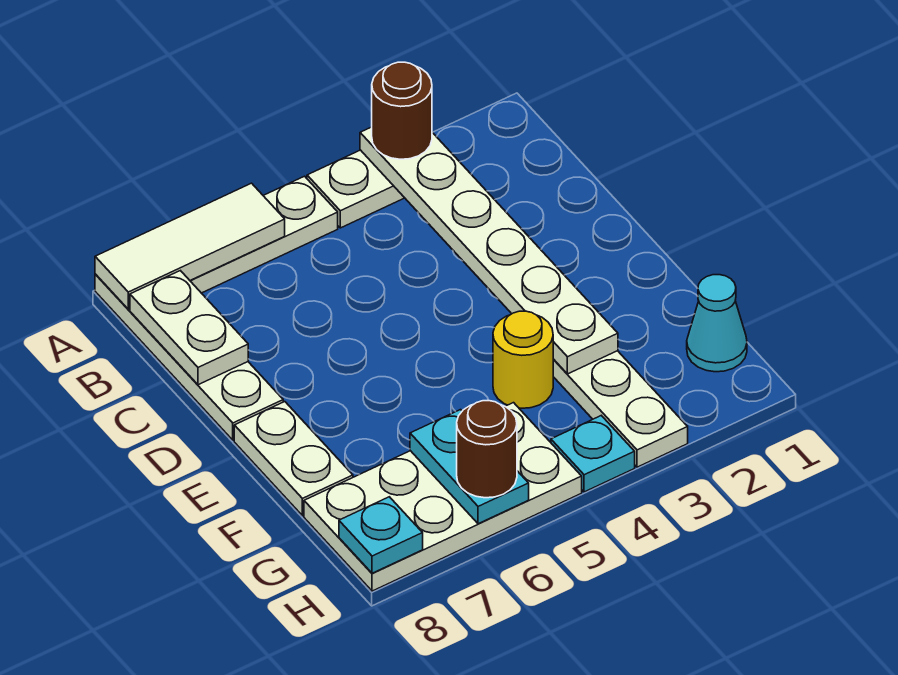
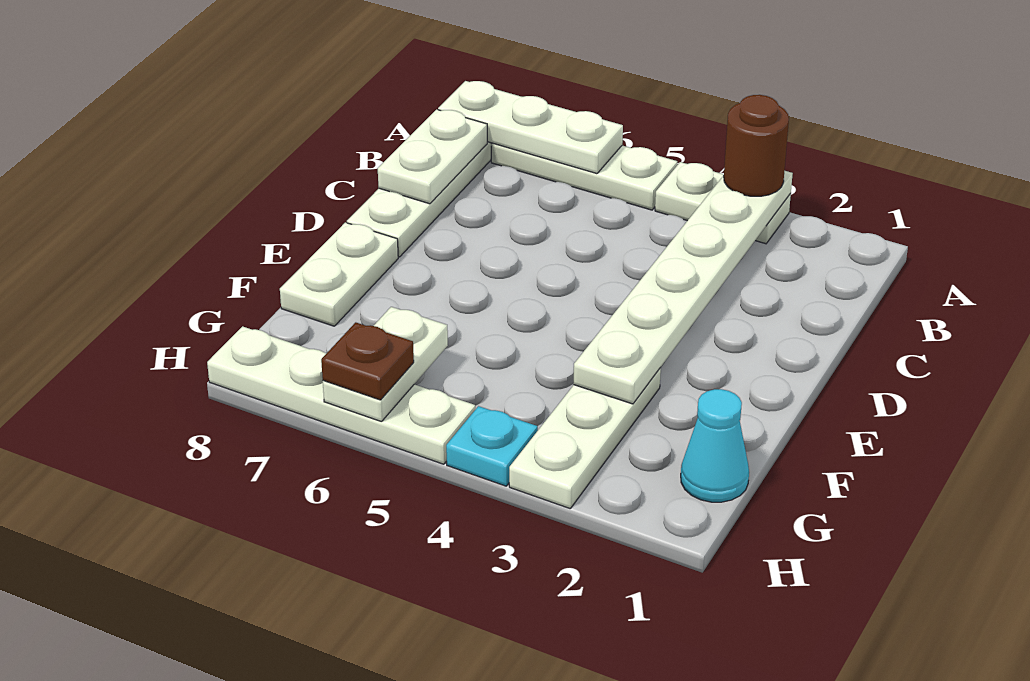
white 1x3 tile [95,183,285,309] -> white 1x3 plate [438,81,623,174]
yellow 1x1 round brick [493,311,553,408] -> none
white 2x4 plate [304,403,582,591] -> white 1x4 plate [207,326,475,464]
cyan 1x2 plate [410,410,529,524] -> white 1x2 plate [323,307,448,422]
brown 1x1 round brick [457,401,517,498] -> brown 1x1 plate [321,322,414,400]
cyan 1x1 plate [339,497,423,573] -> none

